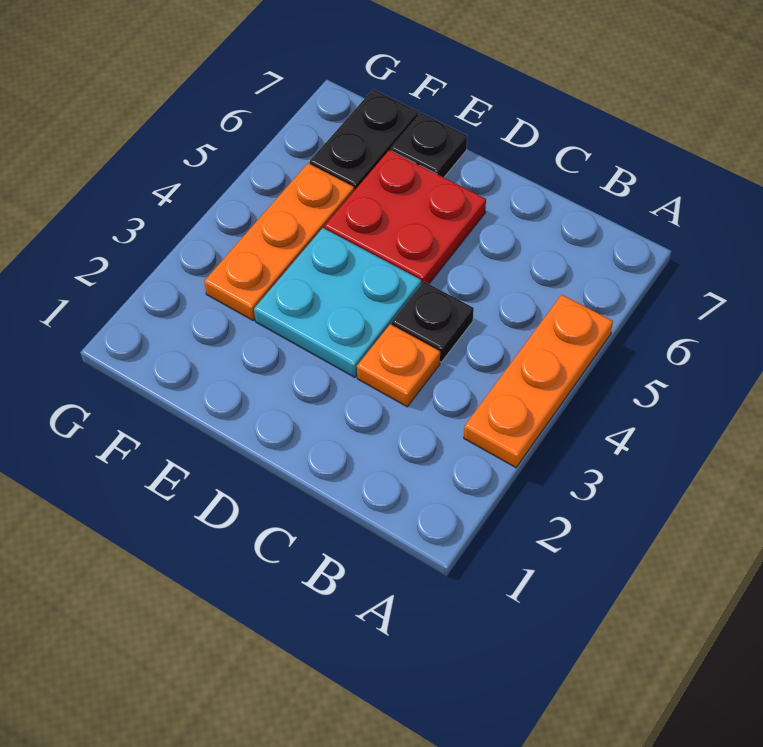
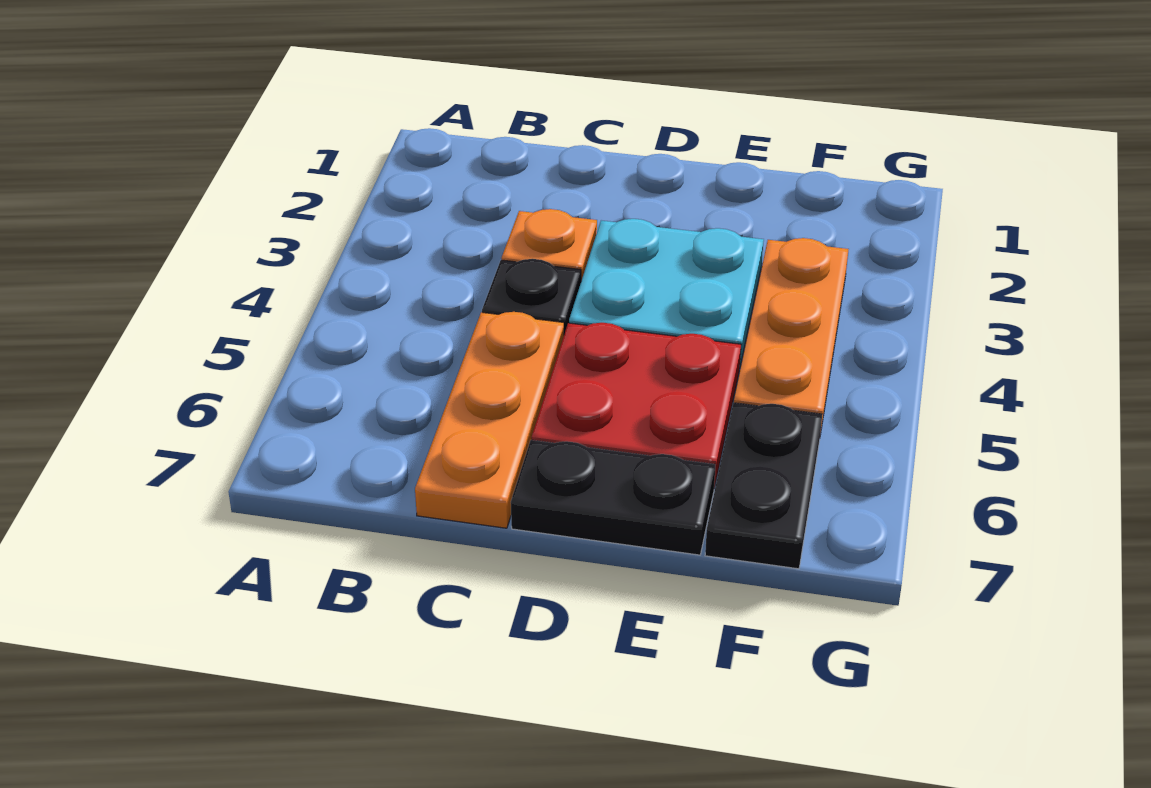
orange 1x3 plate [464,295,613,468] -> orange 1x3 plate moved to [415,312,564,528]
black 1x1 plate [391,113,467,177] -> black 1x2 plate [511,440,715,555]

